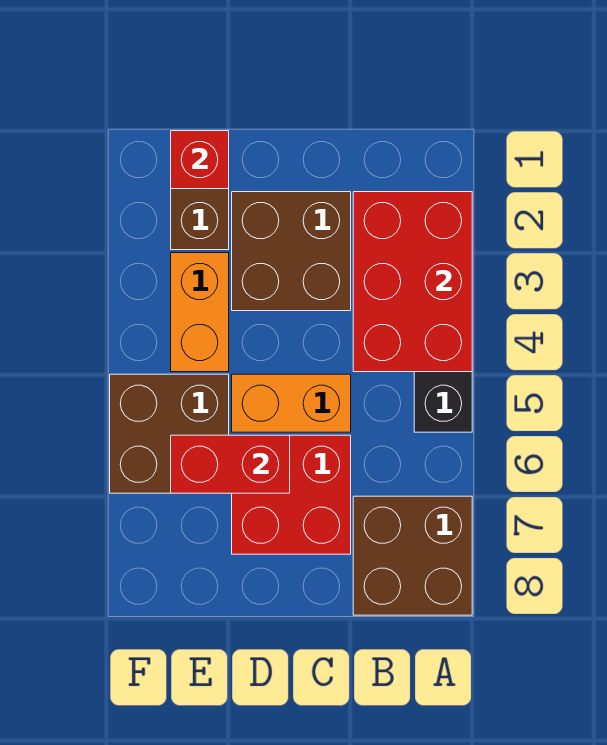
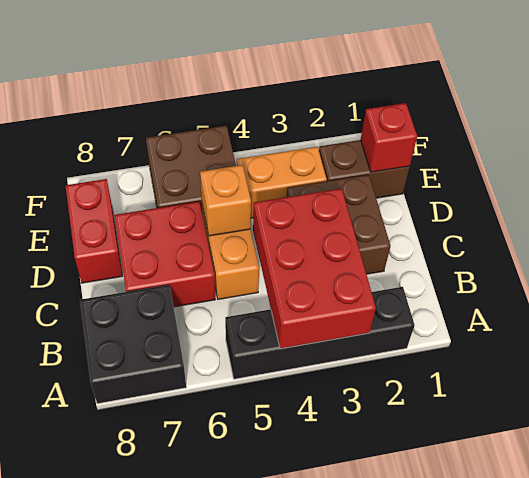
red 2x3 brick [353,192,472,372] -> red 2x3 brick turned to [253,188,376,349]
brown 2x2 brick [353,496,472,615] -> black 2x2 brick [80,285,186,404]
none -> orange 1x1 brick [200,165,251,236]
red 1x2 brick [171,435,290,493] -> red 1x2 brick moved to [66,179,123,283]

